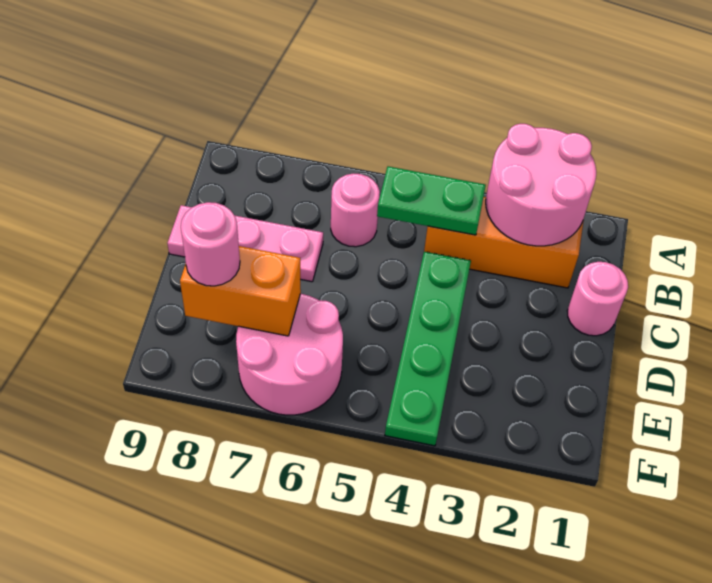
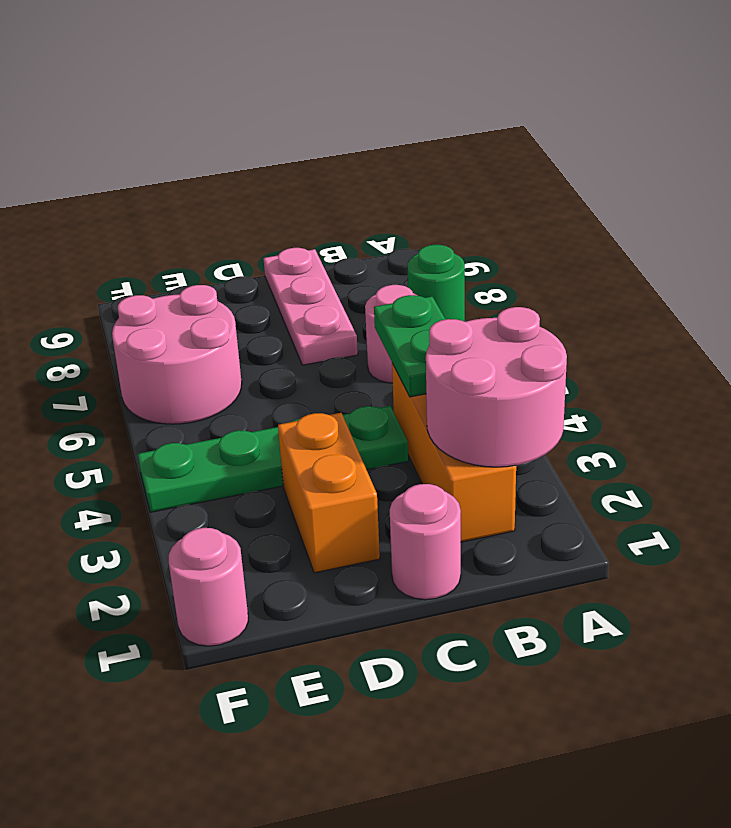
none -> green 1x1 round brick [407,245,465,322]
orange 1x2 brick [180,246,301,336] -> orange 1x2 brick moved to [278,413,380,573]
pink 1x1 round brick [181,202,240,286] -> pink 1x1 round brick moved to [169,528,248,646]

